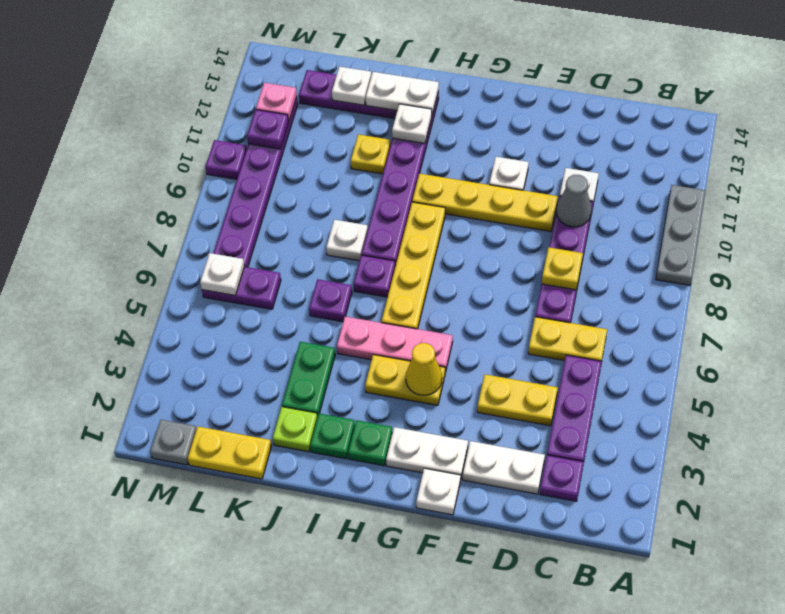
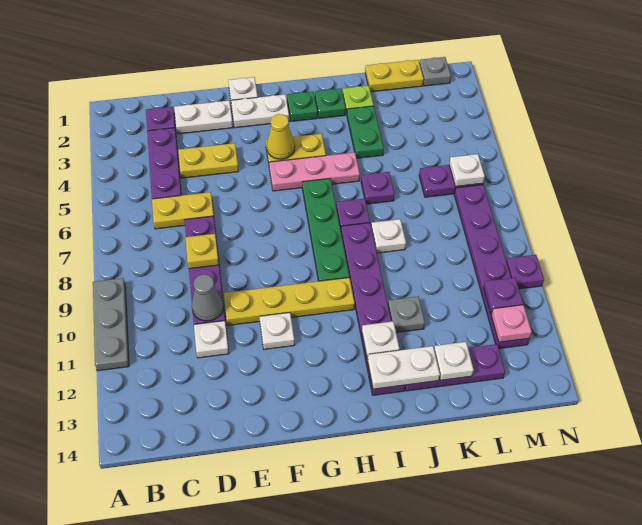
yellow 1x4 plate [382,202,445,329] -> green 1x4 plate [302,179,349,281]
yellow 1x1 plate [351,134,391,174] -> grey 1x1 plate [388,296,425,333]

